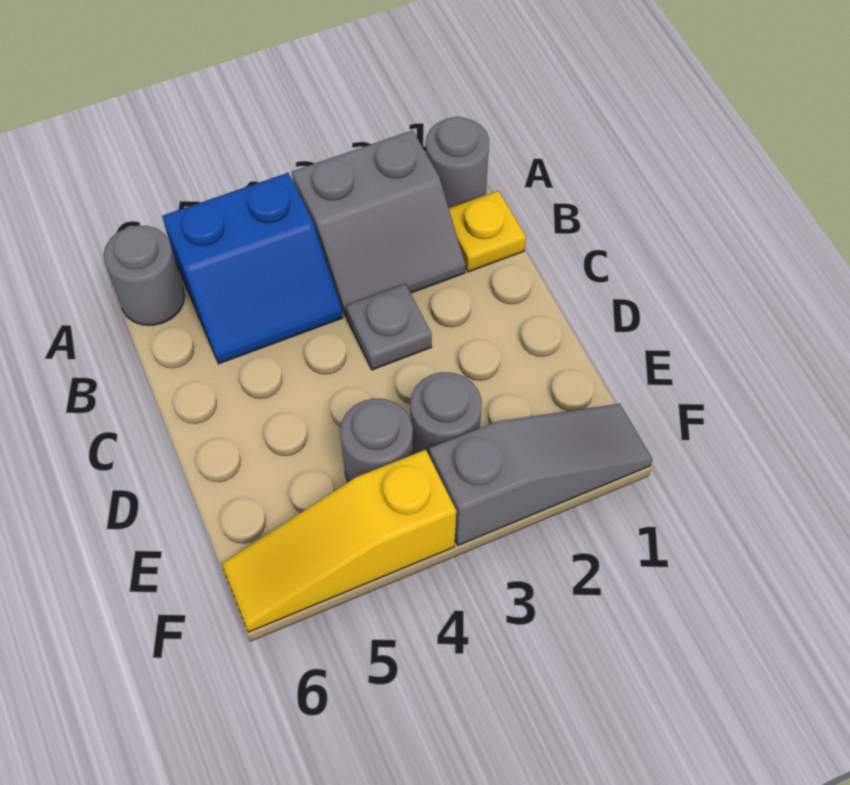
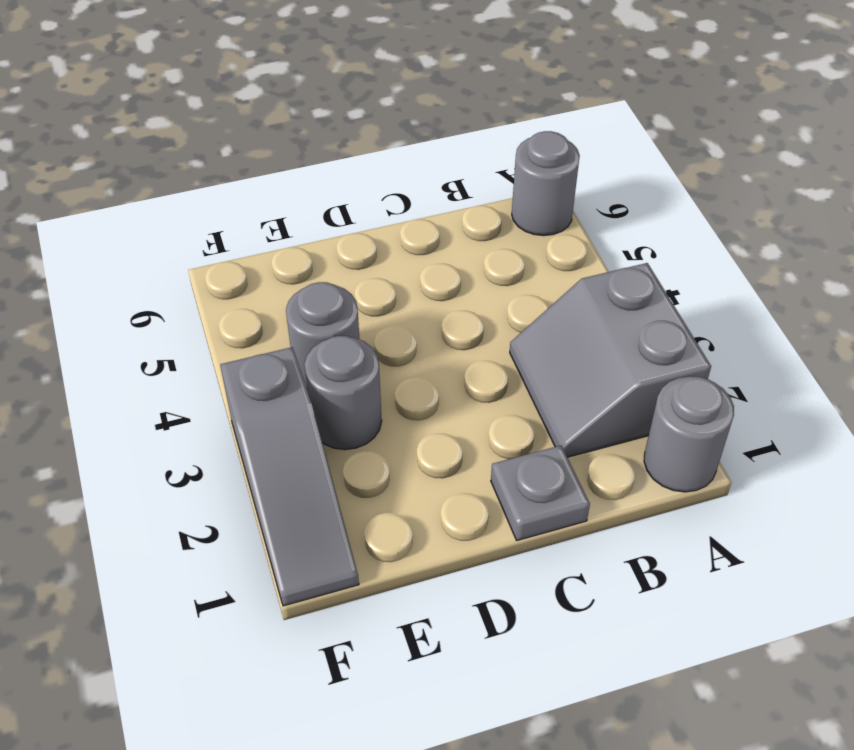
blue 2x2 slope [162,173,343,364] -> none
yellow 1x1 plate [449,191,526,272] -> none
grey 1x1 plate [346,284,432,370] -> grey 1x1 plate moved to [491,445,590,540]
yellow 1x3 slope [222,450,456,632] -> none

